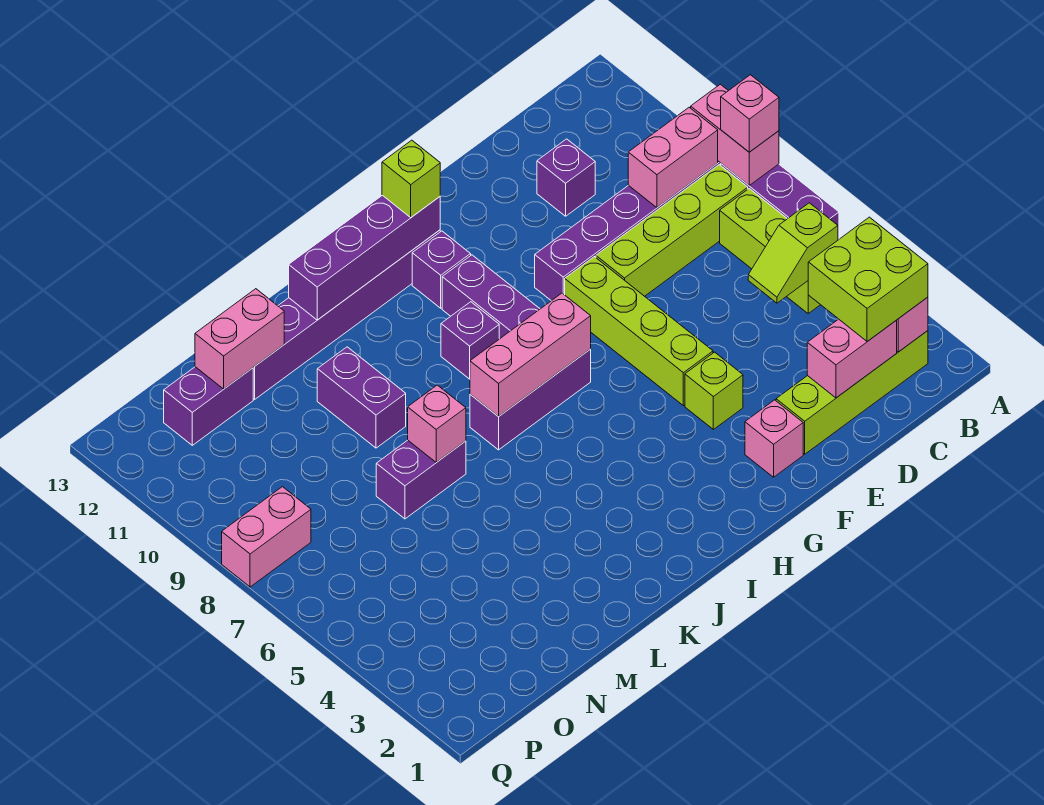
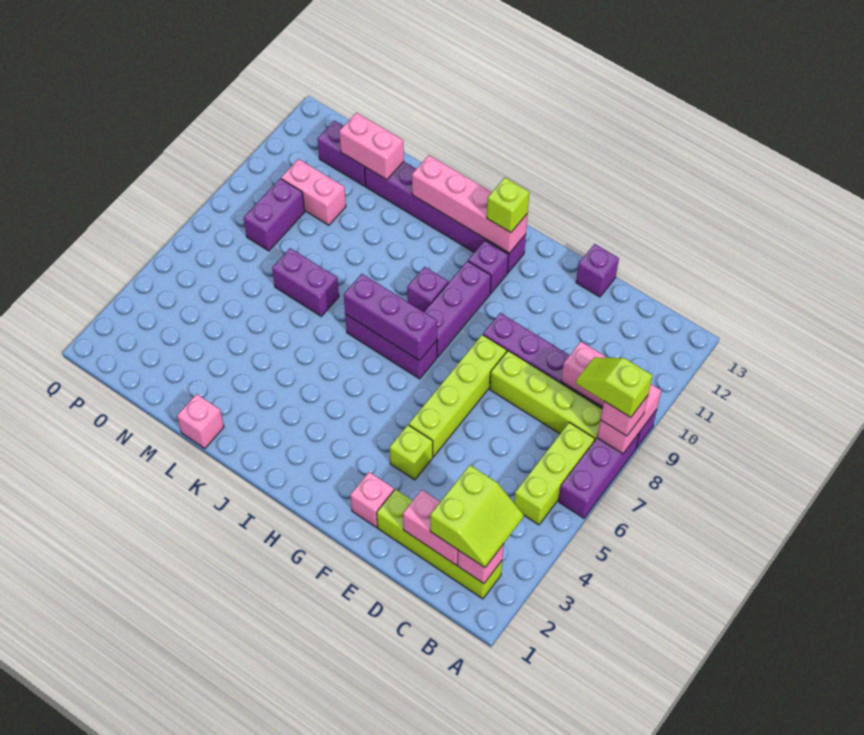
lime 2x2 brick [808,217,928,341] -> lime 2x2 slope [430,465,524,568]
lime 1x2 slope [748,203,838,303] -> lime 1x2 slope moved to [576,357,652,418]
purple 1x1 brick [537,139,595,216] -> purple 1x1 brick moved to [576,244,619,297]
pink 1x3 brick [470,293,591,417] -> purple 1x3 brick [344,274,437,361]
purple 1x4 brick [289,195,440,320] -> pink 1x4 brick [412,155,528,253]
pink 1x1 brick [408,385,466,462] -> pink 1x1 brick moved to [177,394,224,448]
purple 1x2 brick [317,347,406,448] -> purple 1x2 brick moved to [244,179,305,251]
pink 1x2 brick [222,487,311,587] -> pink 1x2 brick moved to [281,159,346,225]

